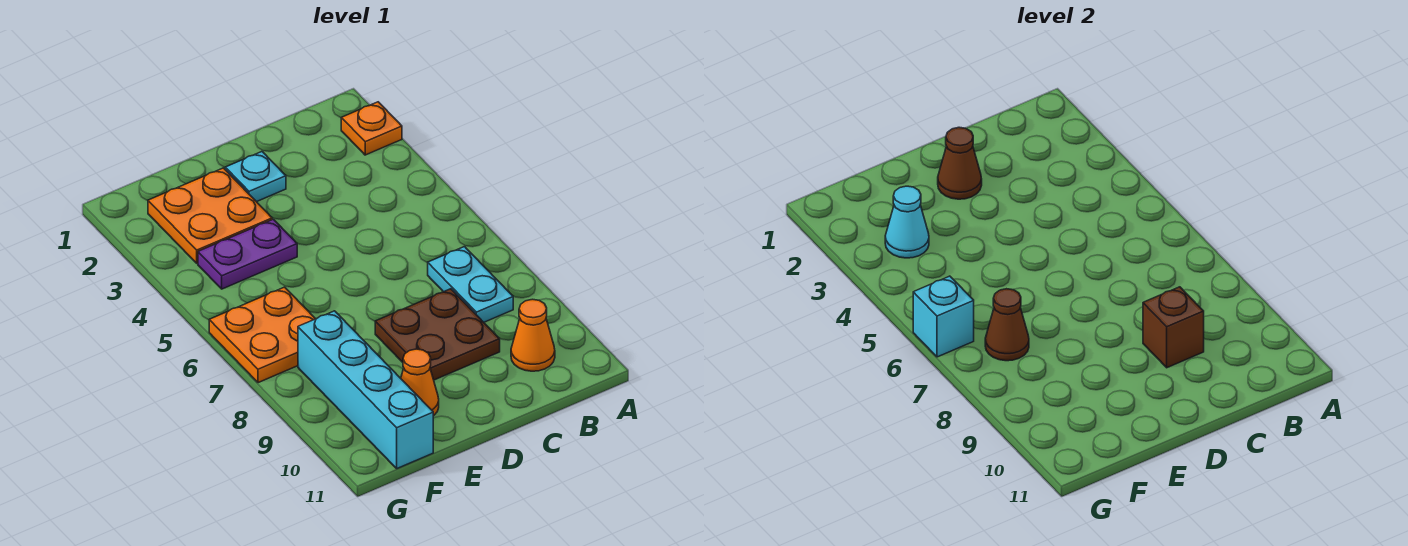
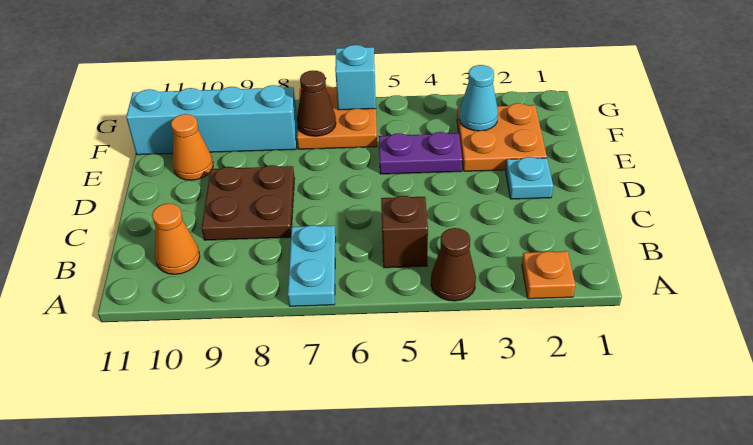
cyan 1x2 plate [428,247,513,322] -> cyan 1x2 plate turned to [288,225,336,306]
brown 1x1 brick [1143,287,1204,368] -> brown 1x1 brick moved to [381,196,428,268]
brown 1x1 cone [938,127,982,199] -> brown 1x1 cone moved to [431,228,476,301]
purple 1x2 plate [198,219,297,289] -> purple 1x2 plate turned to [379,132,462,174]

